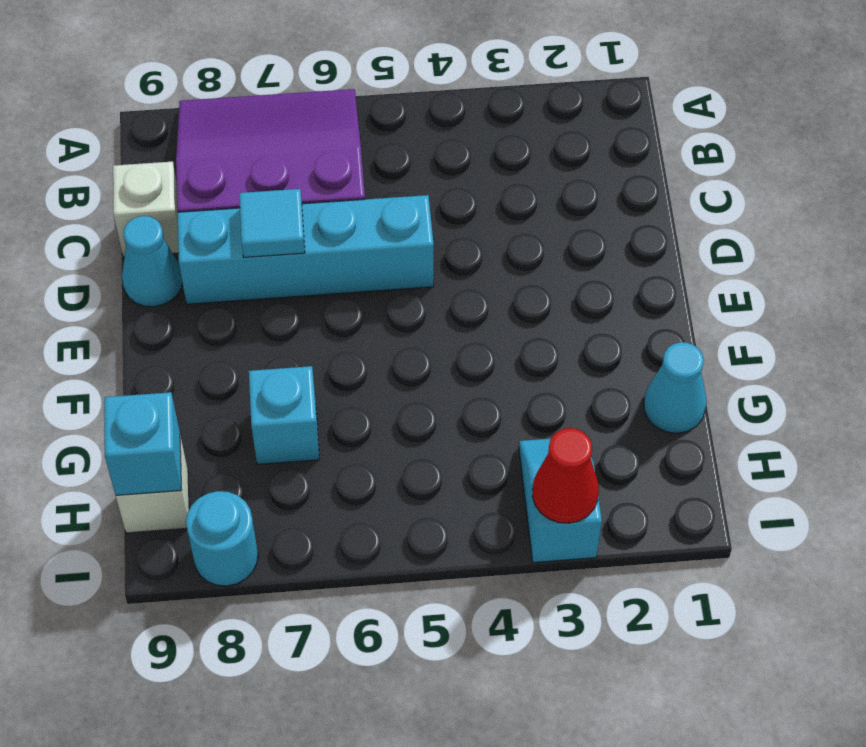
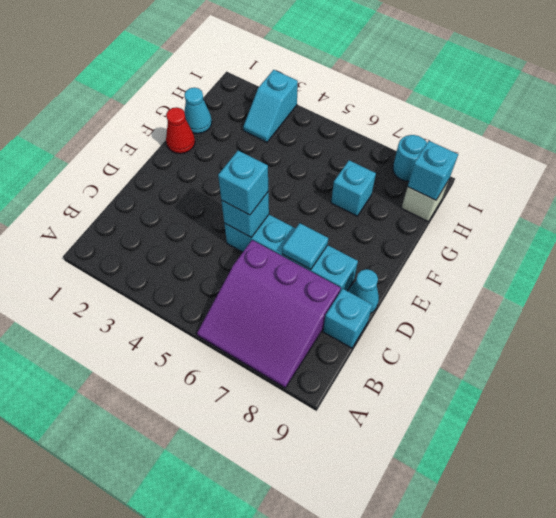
white 1x1 brick [113,162,179,257] -> cyan 1x1 brick [323,289,372,348]
none -> cyan 1x1 brick [221,192,269,237]
none -> cyan 1x1 brick [218,151,268,215]
red 1x1 cone [532,428,599,523] -> red 1x1 cone moved to [166,107,195,154]

